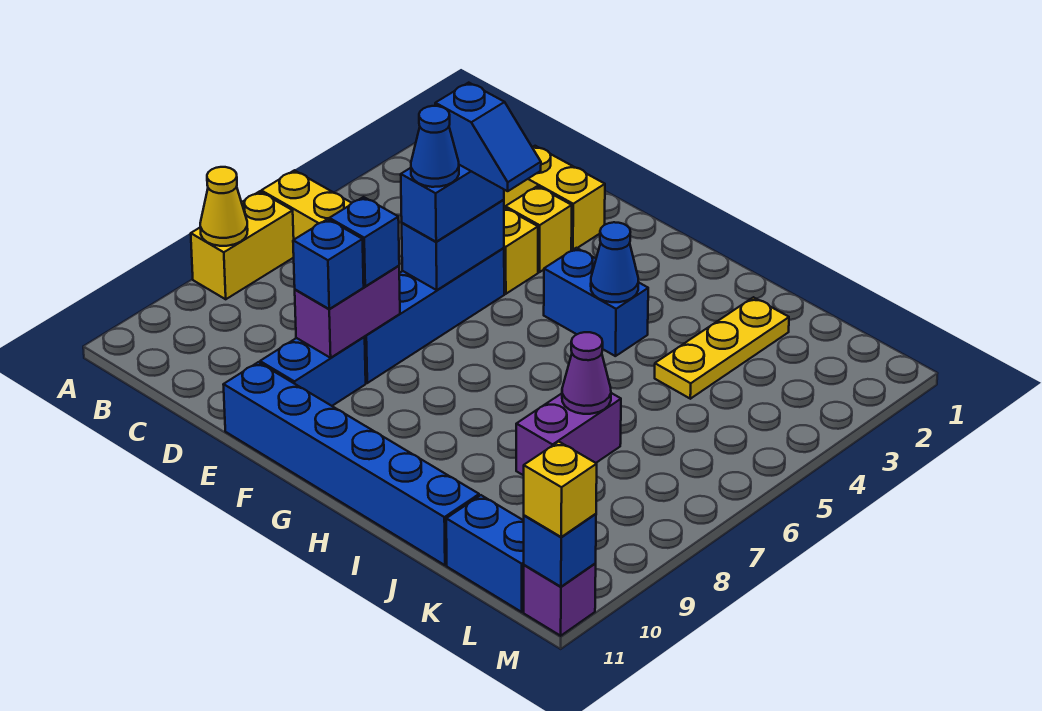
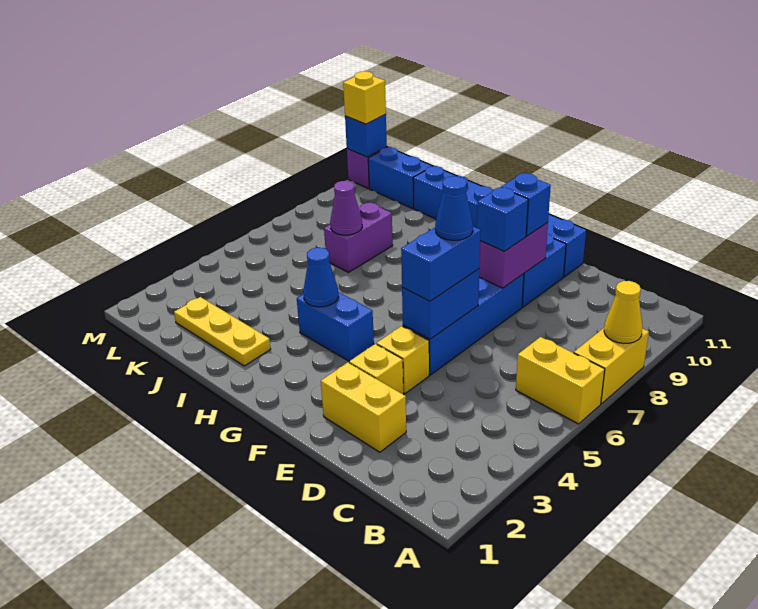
blue 1x2 slope [435,83,541,191] -> none
yellow 1x3 plate [655,297,789,399] -> yellow 1x3 plate turned to [174,297,271,366]

